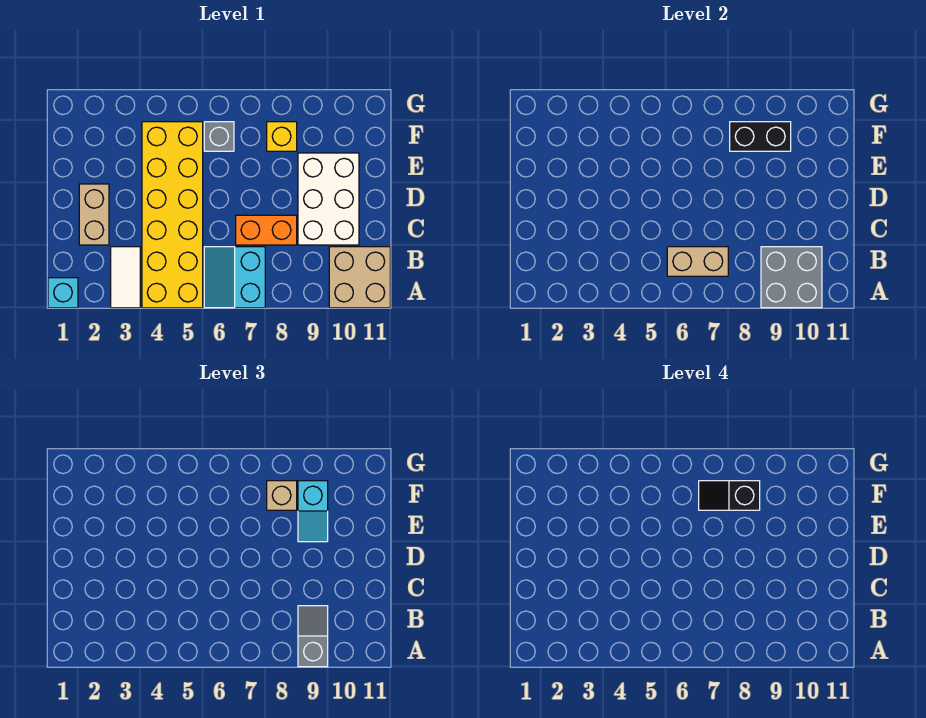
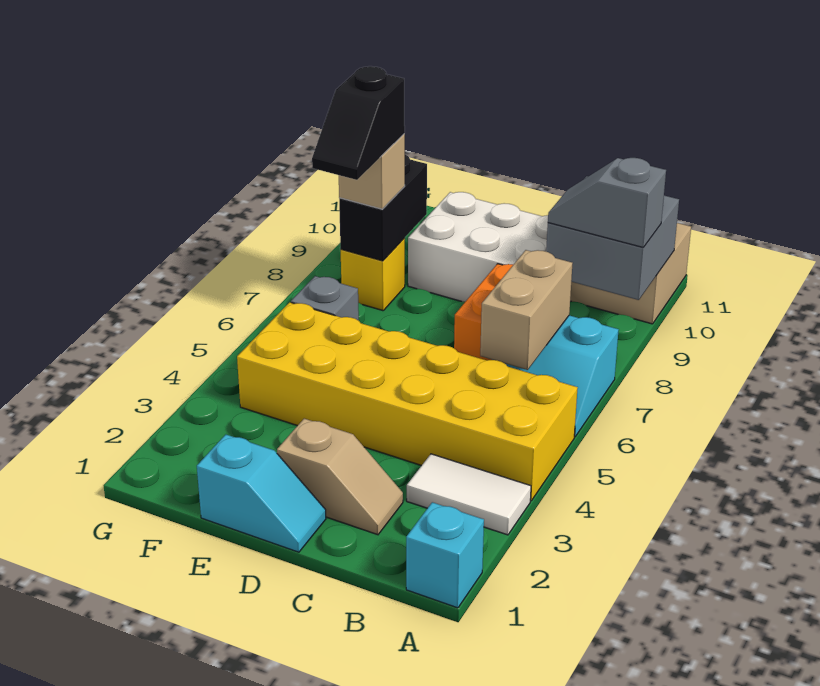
tan 1x2 brick [79,184,109,245] -> tan 1x2 slope [277,419,403,535]
cyan 1x2 slope [298,481,328,542] -> cyan 1x2 slope moved to [197,435,326,552]

